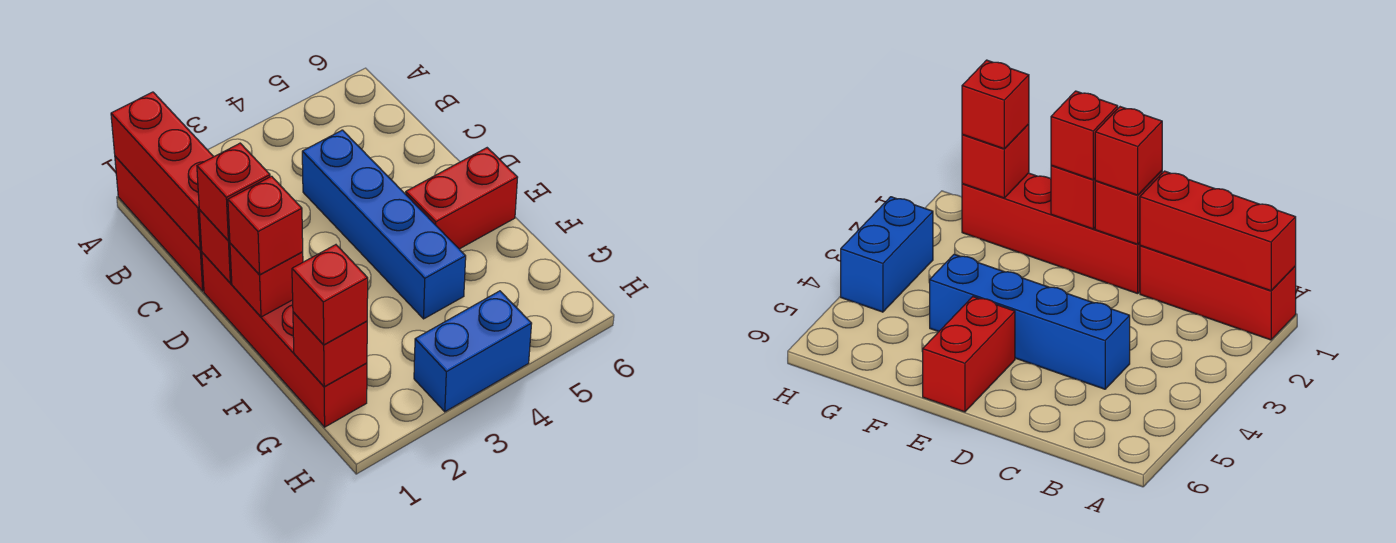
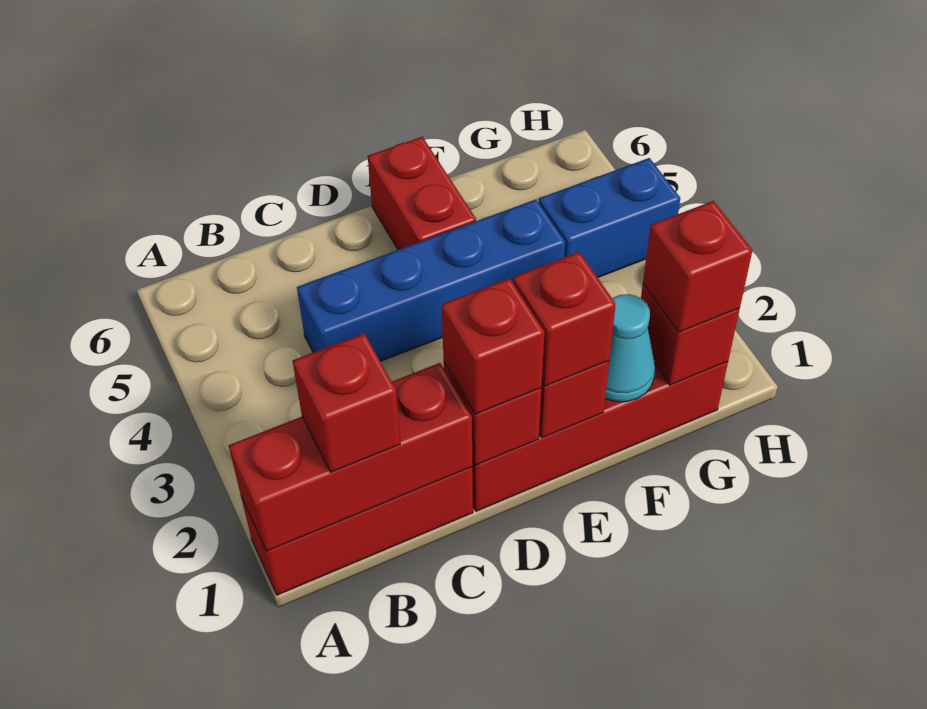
none -> red 1x1 brick [293,333,400,472]
none -> cyan 1x1 cone [605,294,655,402]
blue 1x2 brick [414,291,532,412] -> blue 1x2 brick turned to [539,158,680,277]

